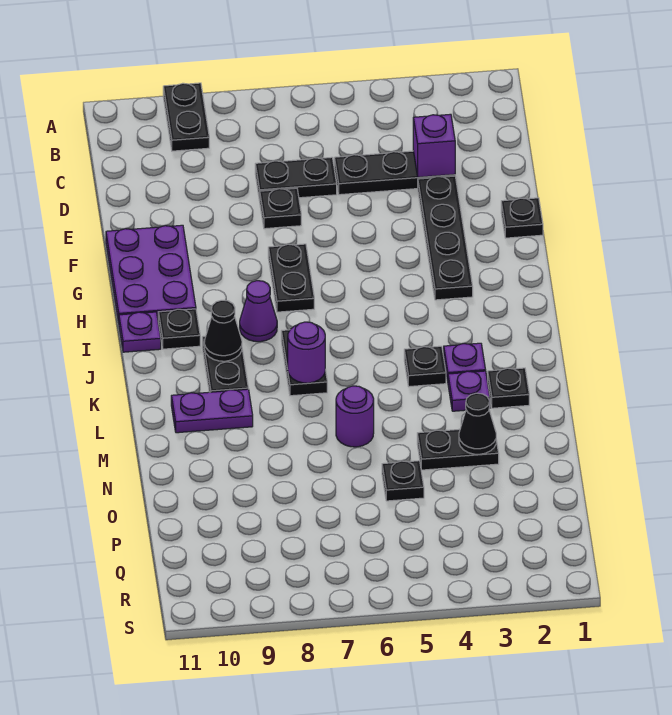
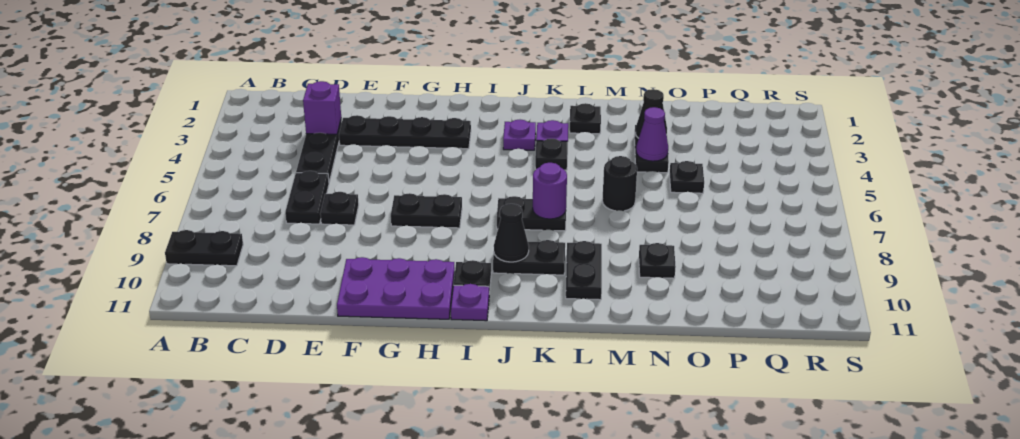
black 1x1 plate [501,198,543,238] -> black 1x1 plate moved to [639,243,676,278]
purple 1x1 cone [240,281,277,342] -> purple 1x1 cone moved to [636,107,668,161]
purple 1x1 plate [448,371,490,411] -> purple 1x1 plate moved to [503,120,536,150]
purple 1x2 plate [171,389,253,433] -> black 1x2 plate [566,241,602,300]
purple 1x1 round brick [336,386,374,447] -> black 1x1 round brick [602,156,637,211]

